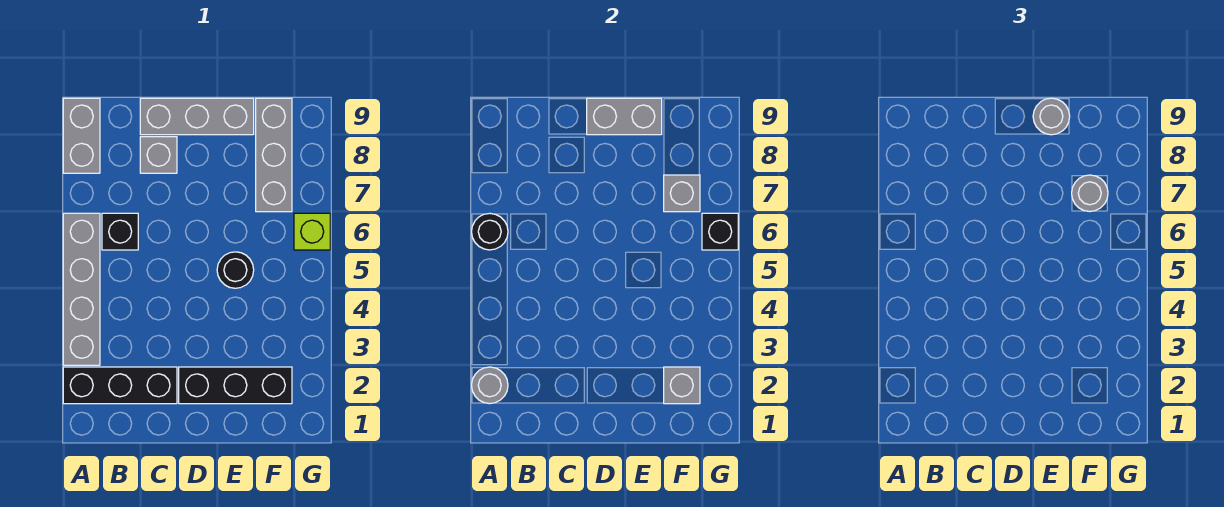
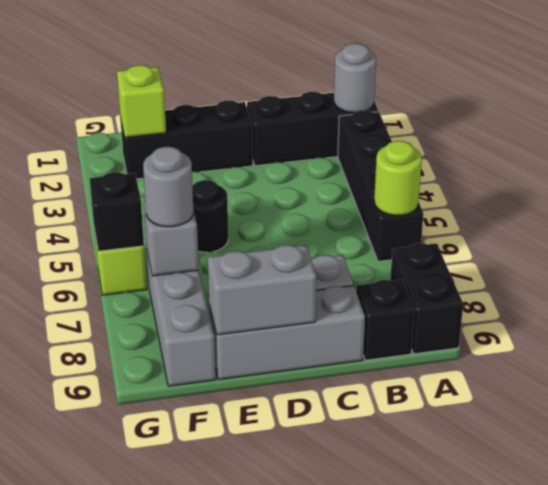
grey 1x4 brick [63,213,100,365] -> black 1x4 brick [338,110,423,261]
black 1x1 round brick [472,213,508,250] -> lime 1x1 round brick [374,141,422,215]
grey 1x2 brick [63,98,100,173] -> black 1x2 brick [390,243,463,354]
black 1x1 brick [102,213,138,250] -> black 1x1 brick moved to [356,280,414,360]
grey 1x1 round brick [1033,98,1070,135] -> none
grey 1x1 brick [664,367,700,404] -> lime 1x1 brick [117,65,166,137]

